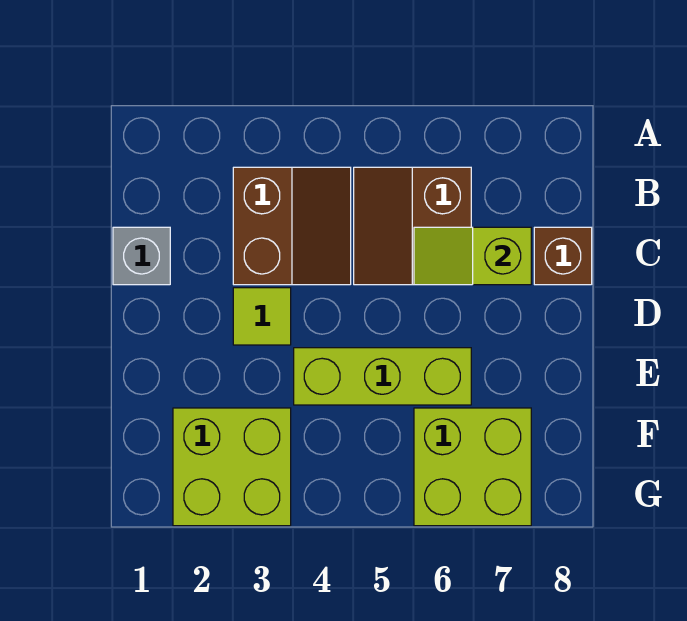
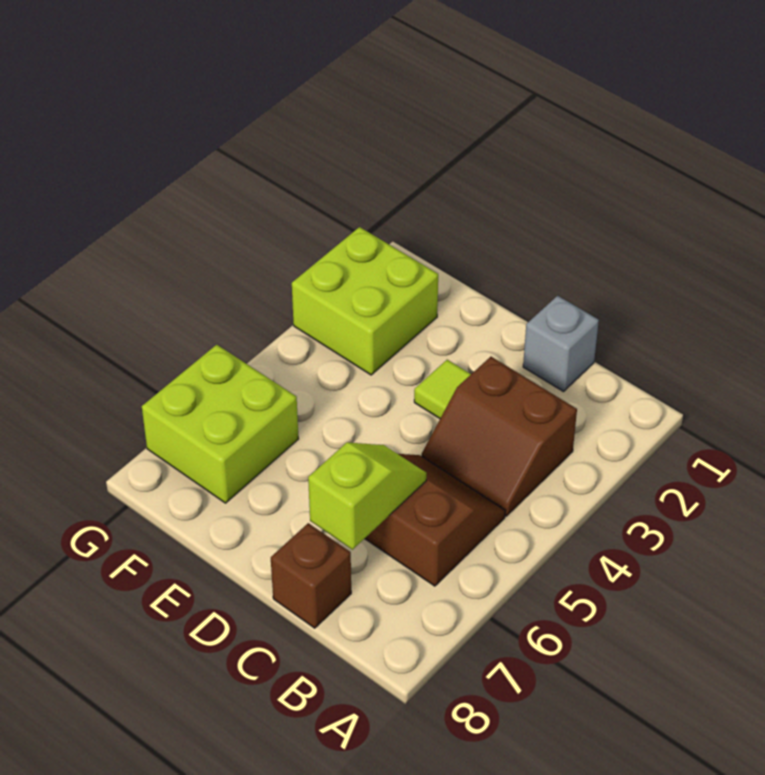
lime 1x3 brick [294,348,471,405] -> none

